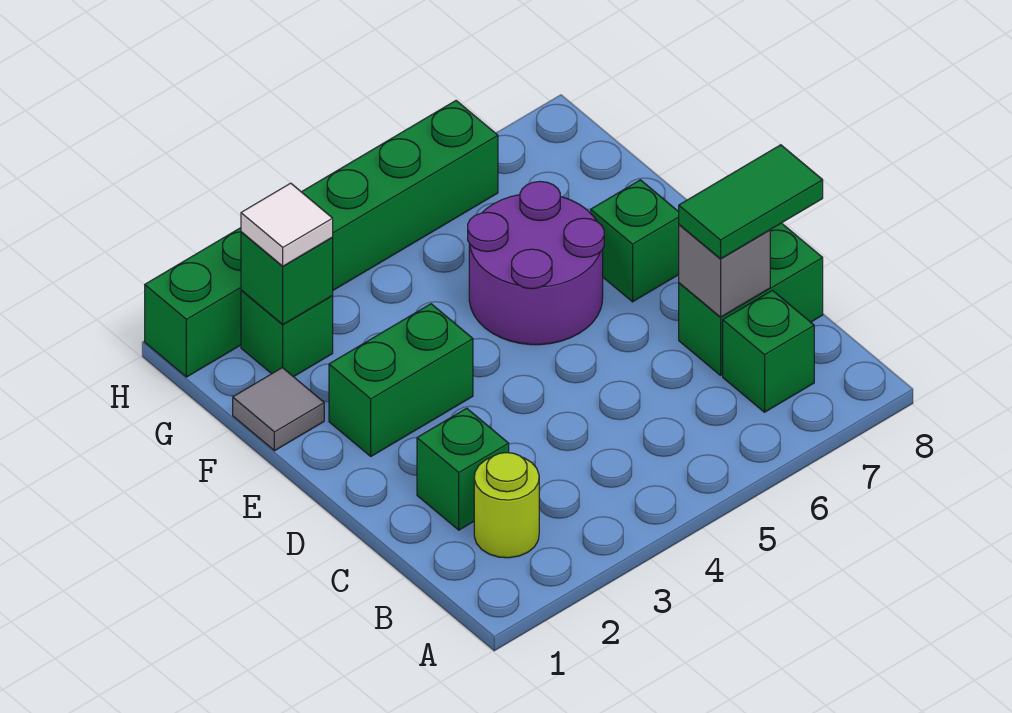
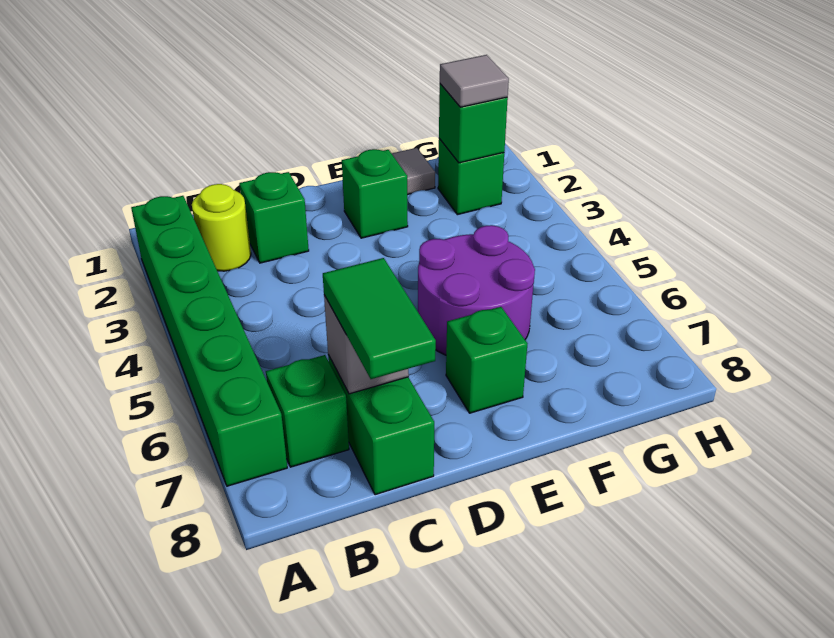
green 1x2 brick [329,304,473,456] -> green 1x1 brick [342,149,408,238]
white 1x1 tile [241,183,333,266] -> grey 1x1 tile [440,55,509,107]
green 1x6 brick [145,101,498,377] -> green 1x6 brick moved to [131,196,287,486]

